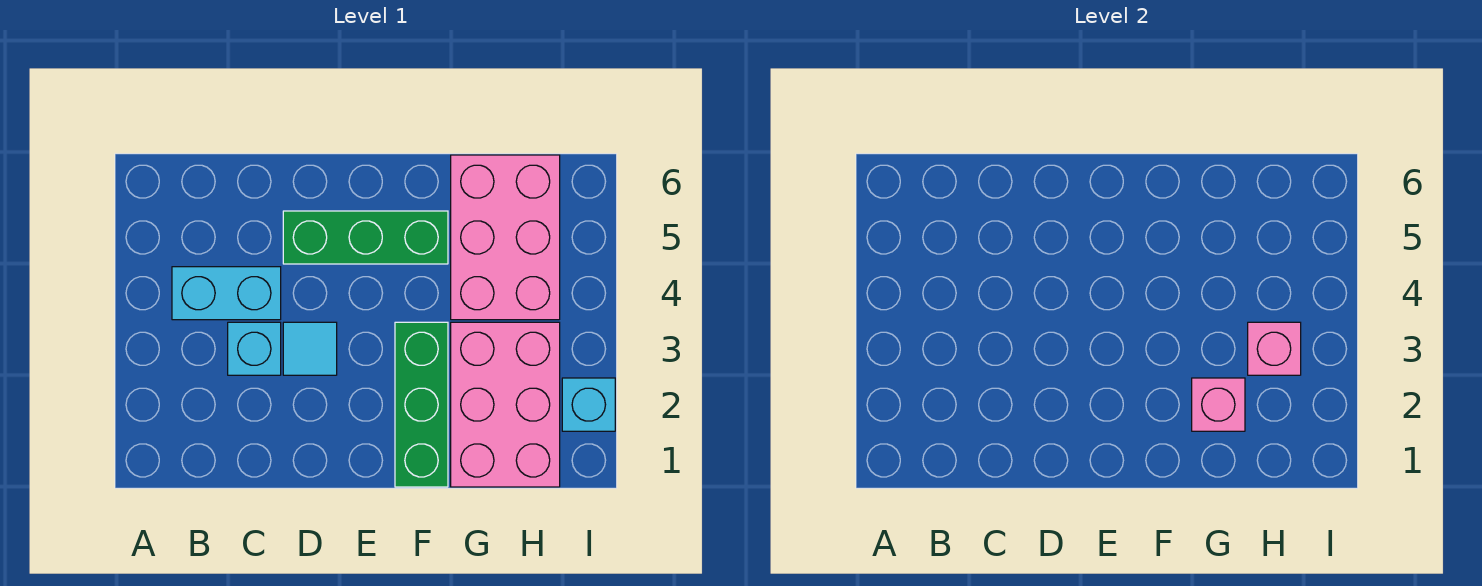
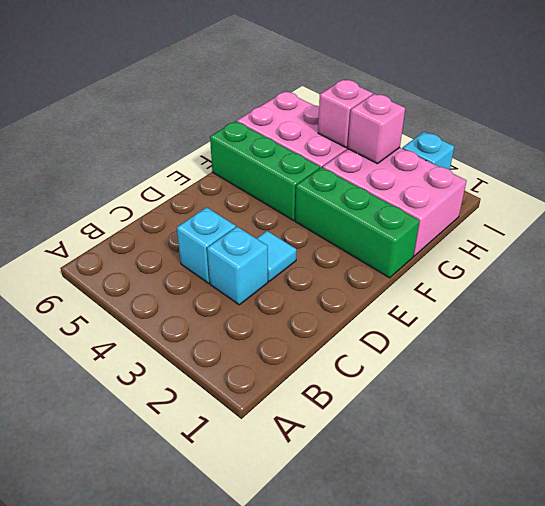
cyan 1x2 brick [172,267,281,320] -> cyan 1x1 brick [177,207,236,283]
green 1x3 brick [283,211,448,264] -> green 1x3 brick turned to [210,121,320,221]
pink 1x1 brick [1192,378,1245,431] -> pink 1x1 brick moved to [318,80,373,148]

